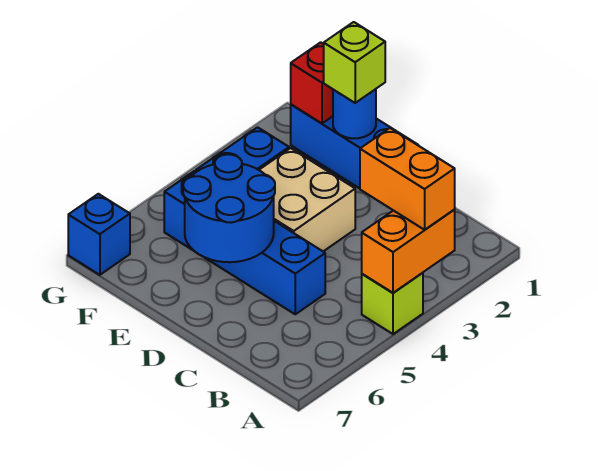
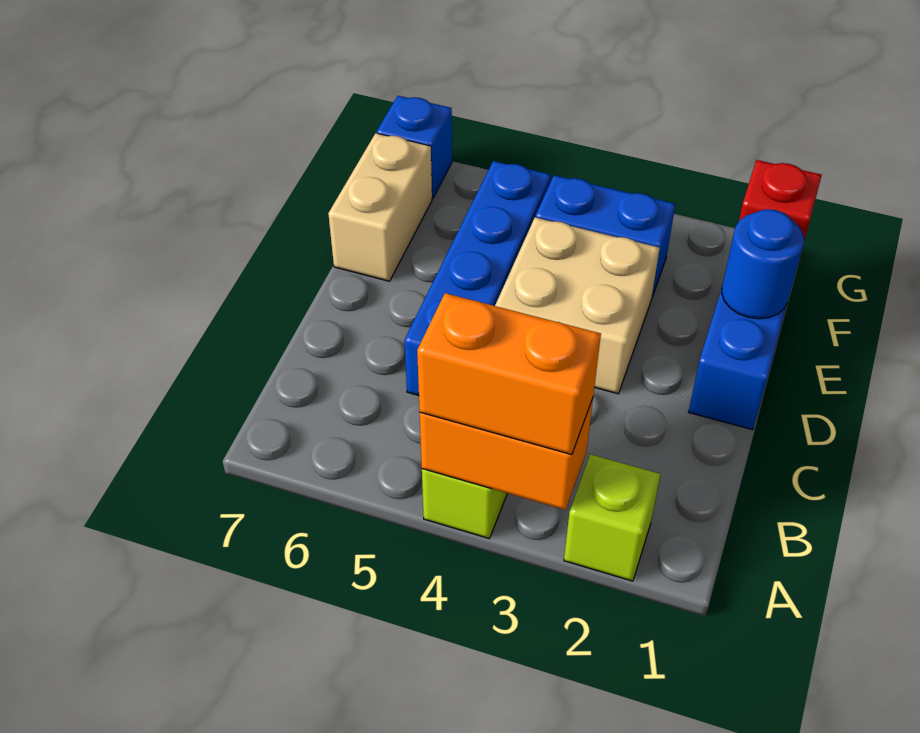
orange 1x2 brick [360,128,455,230] -> orange 1x2 brick turned to [417,293,601,455]
blue 2x2 round brick [183,154,275,262] -> none
lime 1x1 brick [324,22,385,103] -> lime 1x1 brick moved to [564,454,660,581]
none -> tan 1x2 brick [328,133,432,281]

